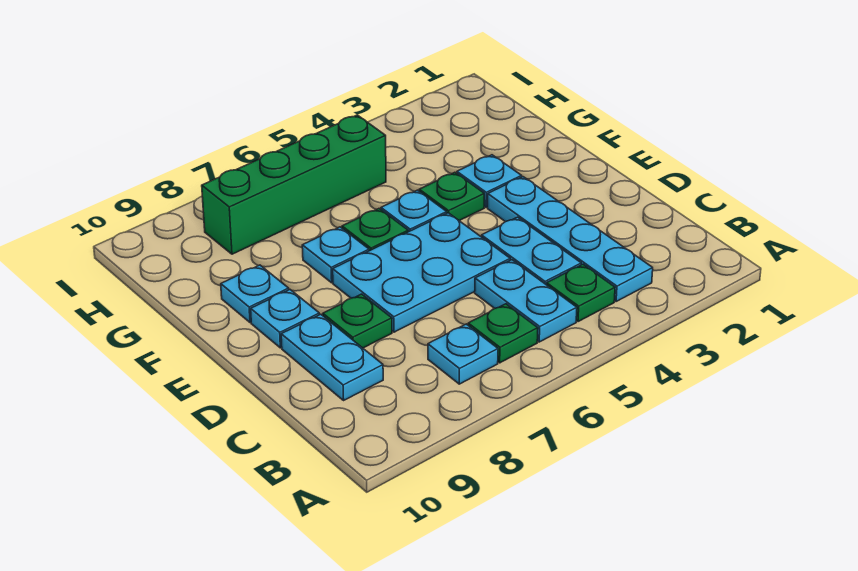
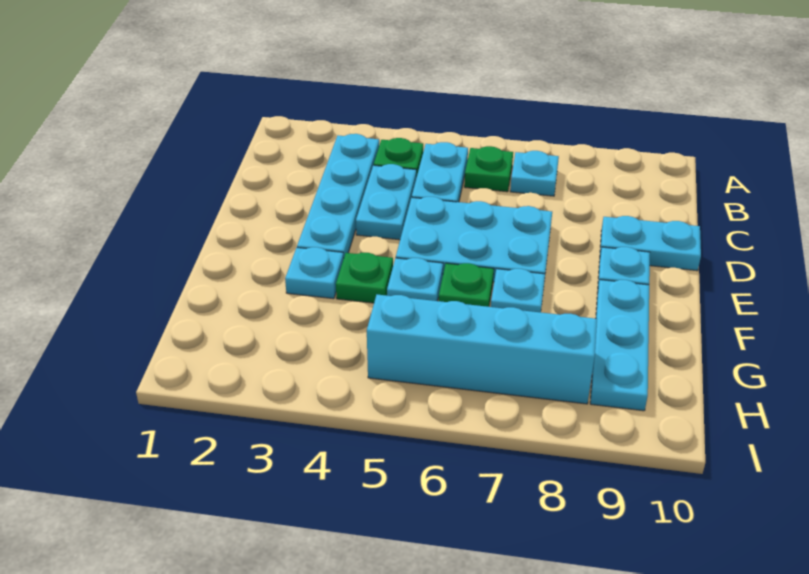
cyan 1x2 plate [281,314,383,400] -> cyan 1x2 plate turned to [600,216,701,271]
green 1x1 plate [323,294,392,348] -> none
cyan 1x1 plate [221,265,289,322] -> cyan 1x3 plate [590,280,649,411]
green 1x4 brick [202,115,386,254] -> cyan 1x4 brick [367,295,597,404]

